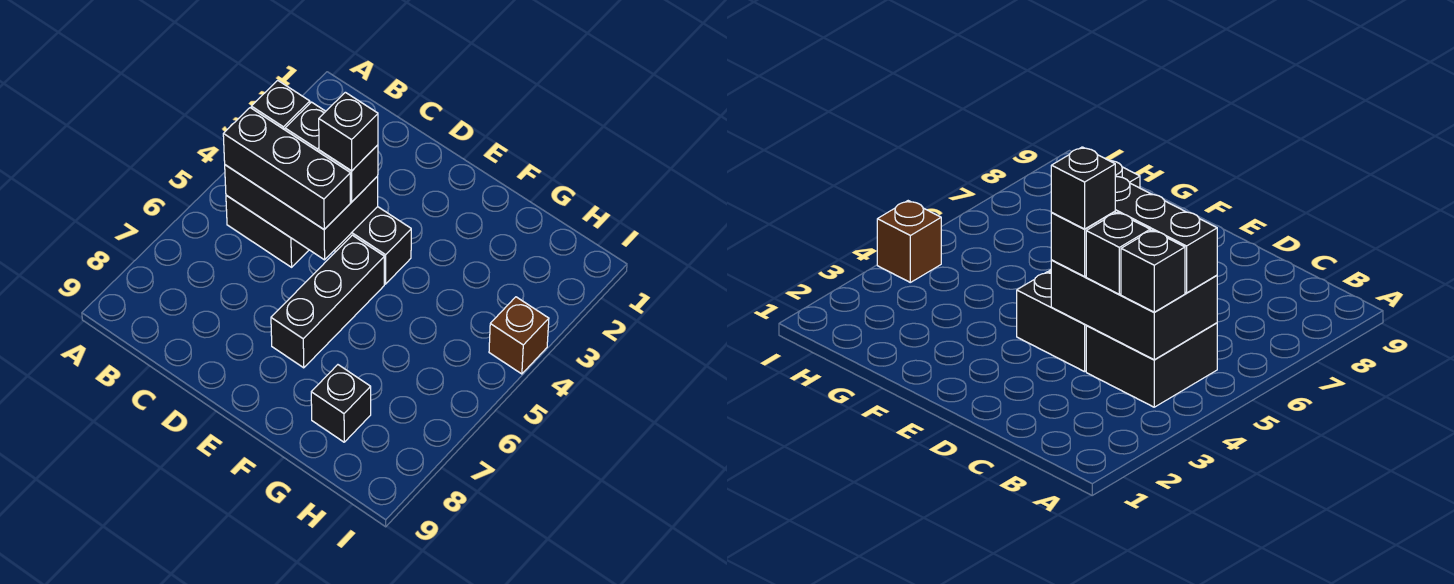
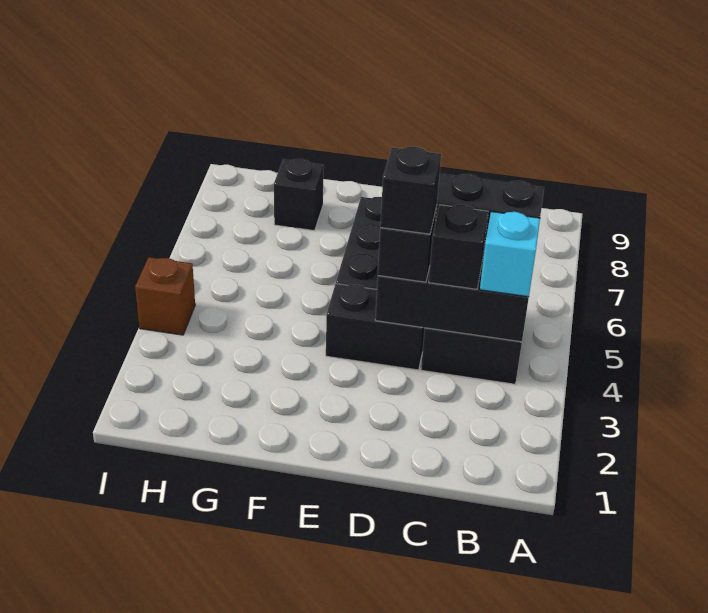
black 1x1 brick [251,80,310,130] -> cyan 1x1 brick [480,212,540,297]

